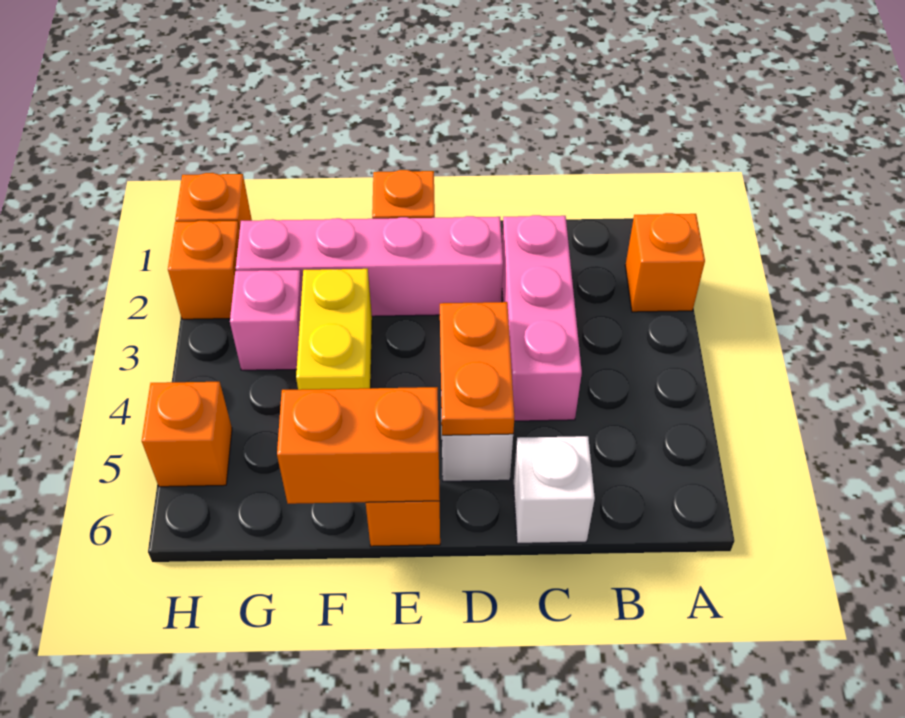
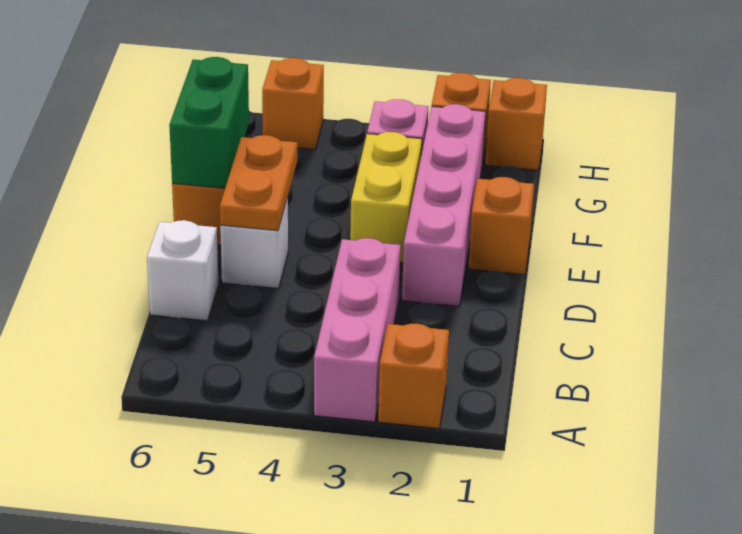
pink 1x3 brick [502,215,582,421] -> pink 1x3 brick turned to [314,238,400,422]
orange 1x2 plate [440,302,514,435] -> orange 1x2 plate turned to [220,135,297,231]
orange 1x2 brick [277,387,440,504] -> green 1x2 brick [169,57,249,188]
yellow 1x2 brick [296,269,372,390] -> yellow 1x2 brick turned to [350,132,422,263]

